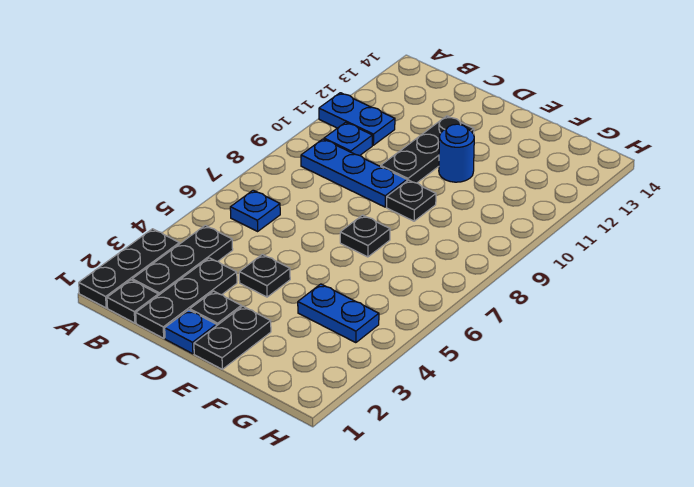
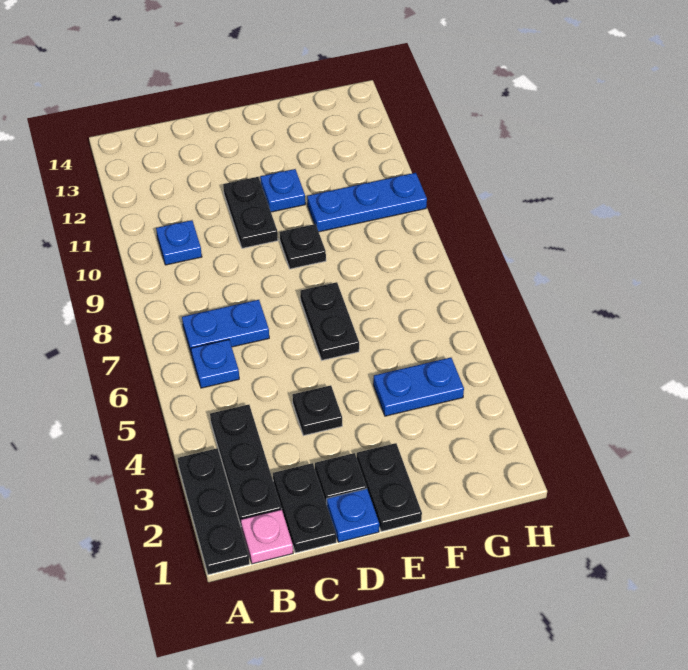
blue 1x2 plate [319,93,395,145] -> blue 1x2 plate moved to [182,300,269,355]
black 1x1 plate [107,280,158,323] -> pink 1x1 plate [241,509,293,564]
blue 1x3 plate [301,139,407,207] -> blue 1x3 plate moved to [307,173,427,232]
black 1x3 plate [136,258,237,338] -> black 1x2 plate [273,463,336,553]
black 1x3 plate [381,116,474,183] -> black 1x2 plate [223,177,278,248]
black 1x1 plate [340,215,390,257] -> black 1x2 plate [300,282,359,360]
blue 1x1 round brick [439,124,474,182] -> blue 1x1 plate [260,169,305,212]

